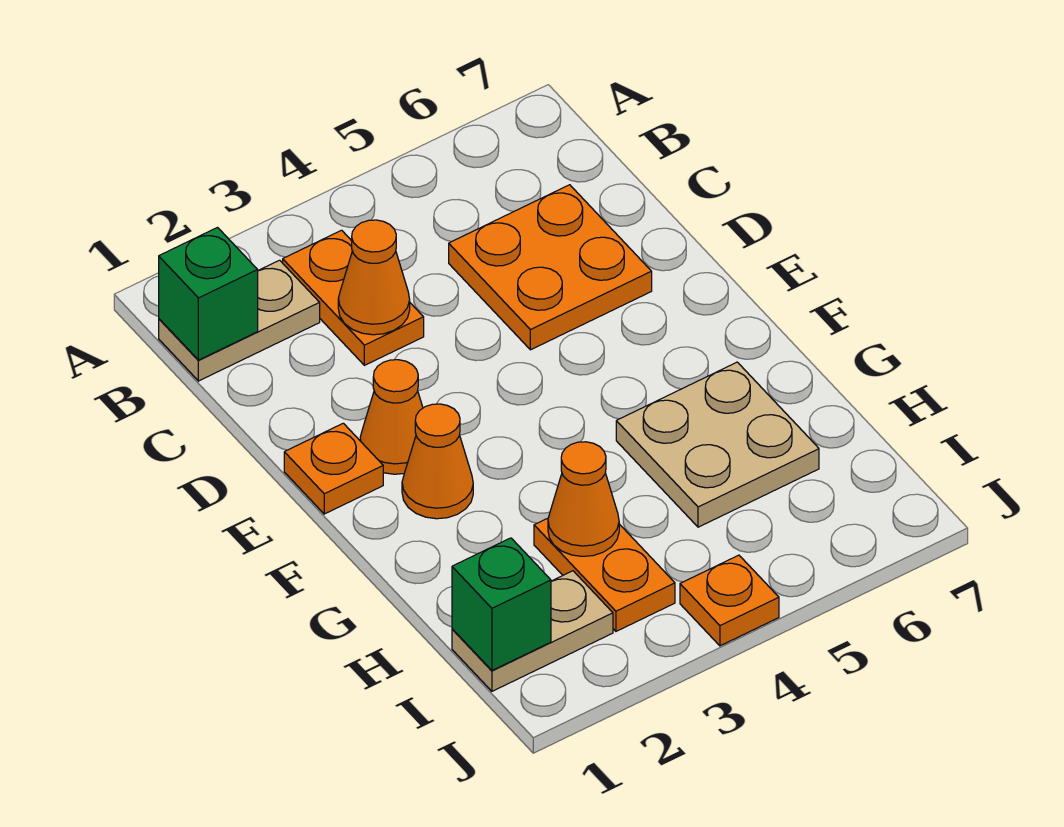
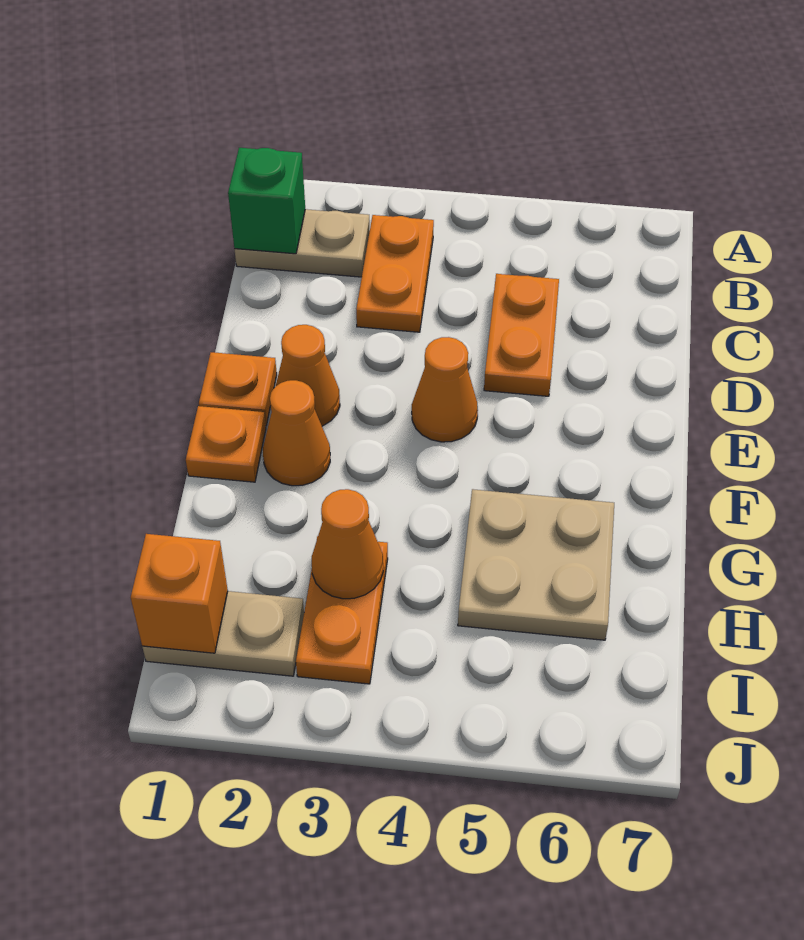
orange 1x1 cone [338,220,410,335] -> orange 1x1 cone moved to [412,337,478,442]
orange 2x2 plate [449,185,652,350] -> orange 1x2 plate [484,274,559,396]
green 1x1 brick [452,538,551,670] -> orange 1x1 brick [131,534,228,653]
orange 1x1 plate [680,555,779,646] -> orange 1x1 plate moved to [186,406,266,482]

